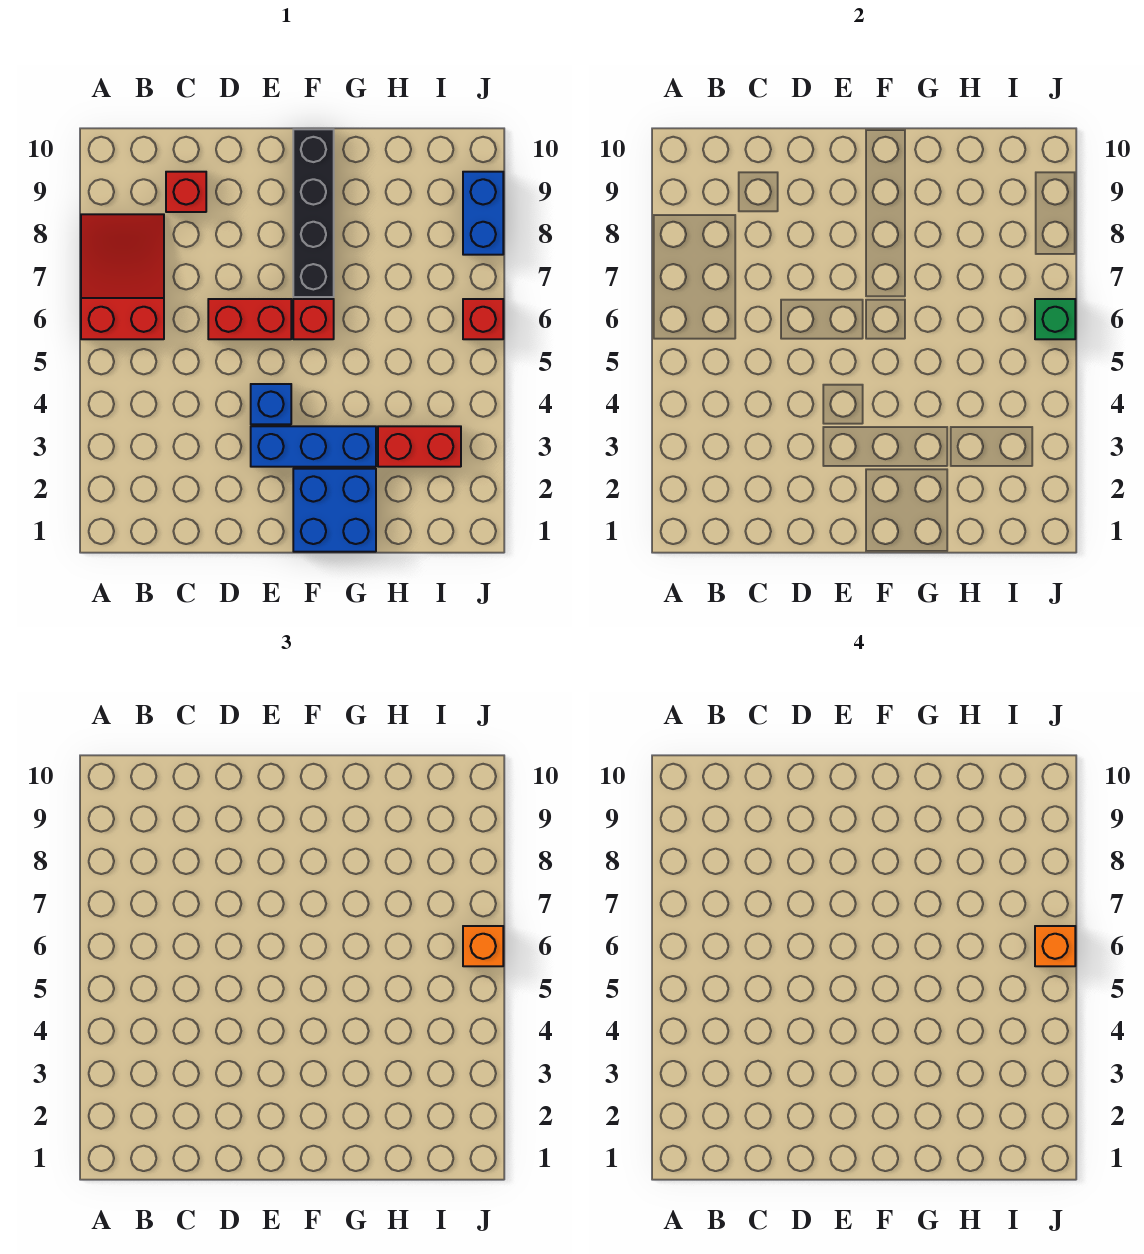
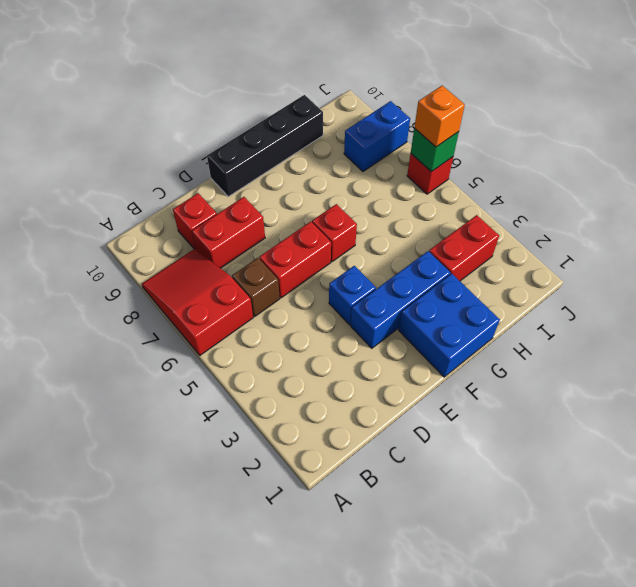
none -> brown 1x1 brick [232,258,280,316]
none -> red 1x2 brick [192,197,265,268]
black 1x4 brick [293,129,334,297] -> black 1x4 brick turned to [207,95,323,197]
orange 1x1 brick [1035,926,1075,966] -> none
blue 1x2 brick [463,172,503,255] -> blue 1x2 brick turned to [344,101,410,171]

